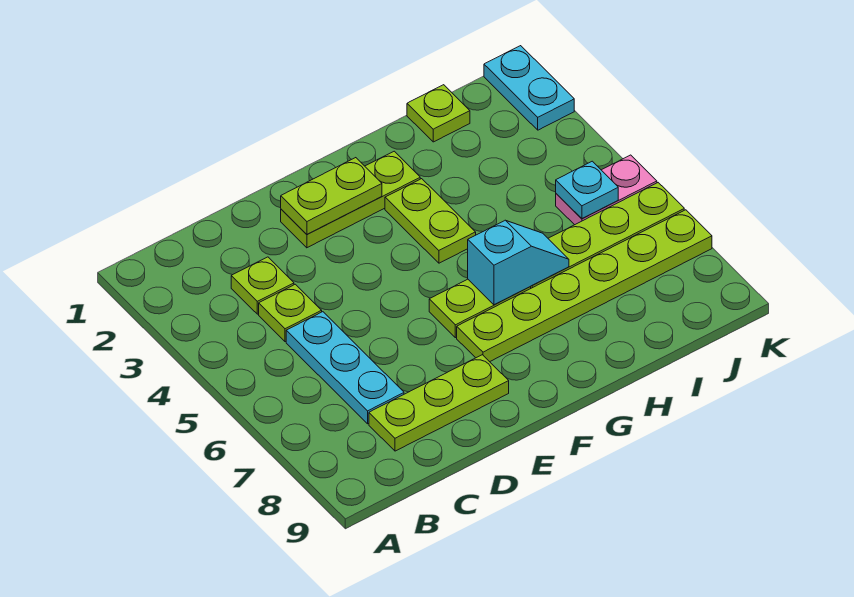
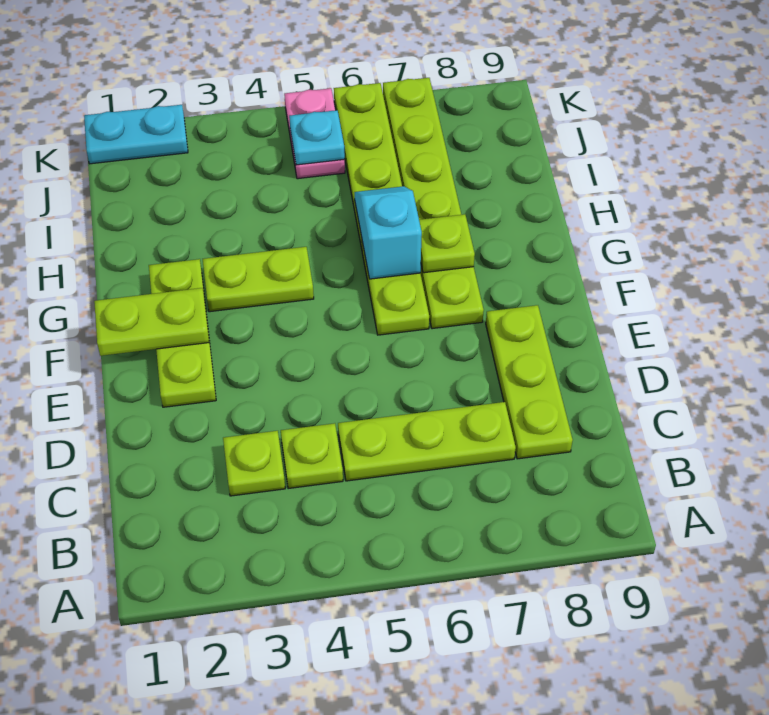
cyan 1x3 plate [286,312,404,424] -> lime 1x3 plate [338,402,516,481]
lime 1x2 plate [281,158,382,234] -> lime 1x2 plate turned to [94,288,209,356]
lime 1x1 plate [407,85,470,142] -> lime 1x1 plate moved to [419,214,475,273]

